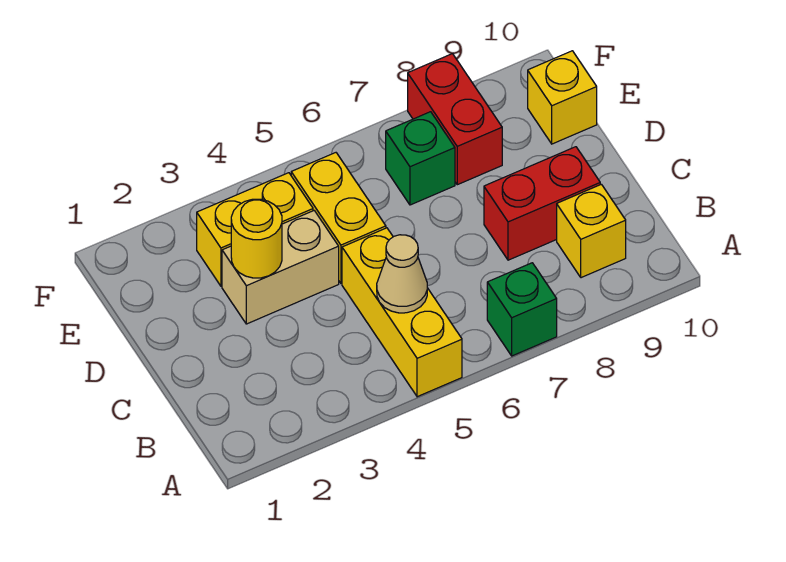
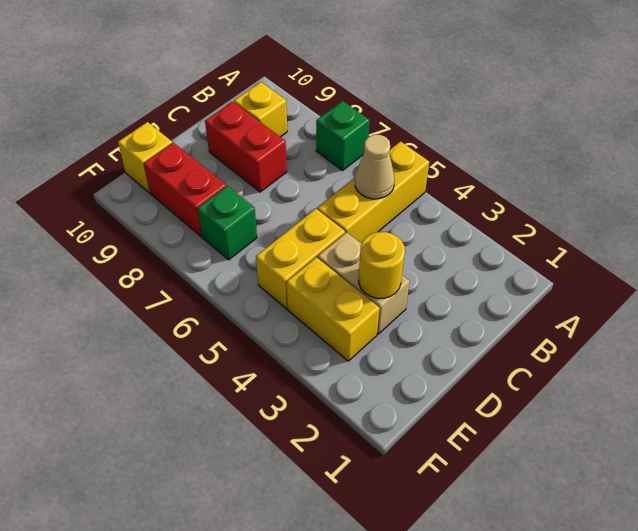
red 1x2 brick [408,54,502,185] -> red 1x2 brick turned to [144,143,226,237]

